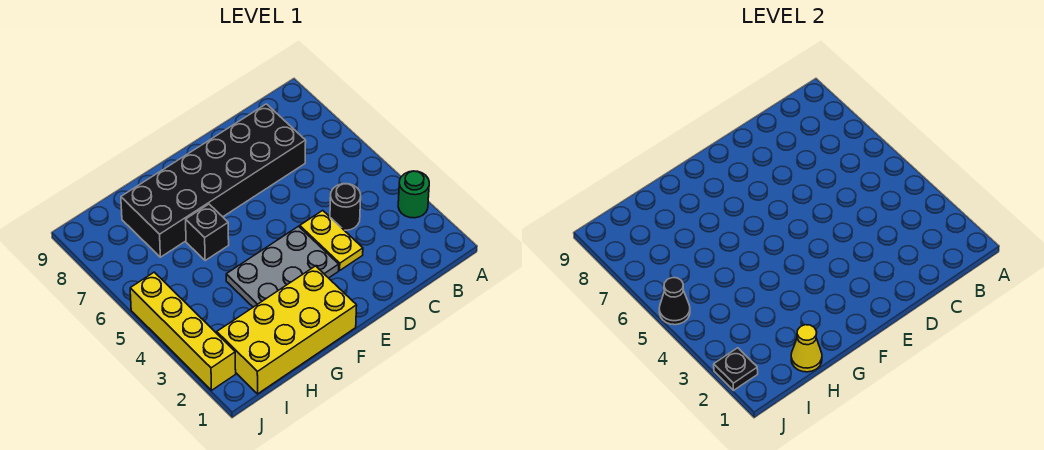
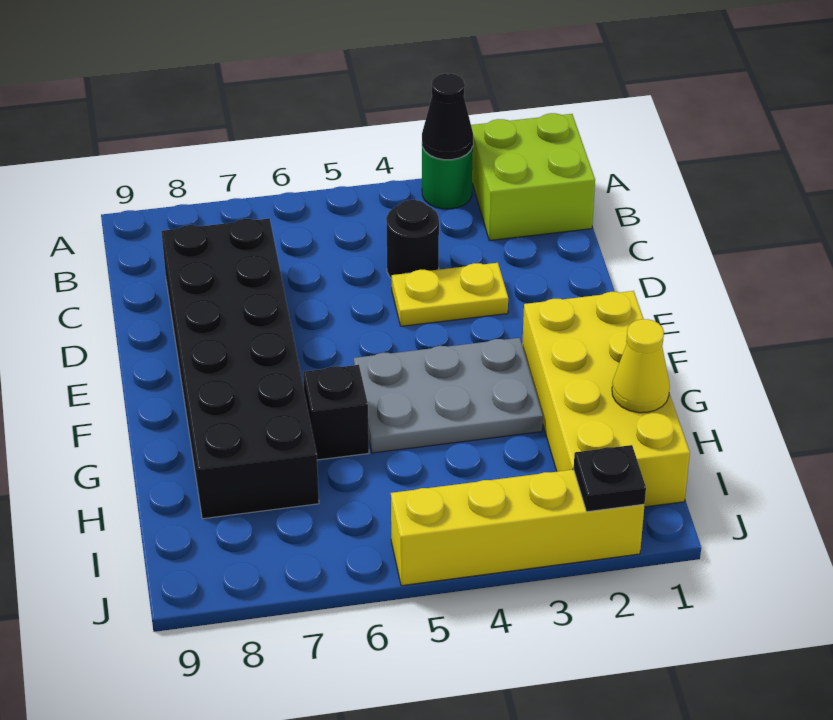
none -> lime 2x2 brick [471,113,595,241]
grey 2x3 plate [226,226,339,307] -> grey 2x3 plate turned to [354,338,543,453]
black 1x1 cone [659,278,690,325] -> black 1x1 cone moved to [422,74,473,160]

